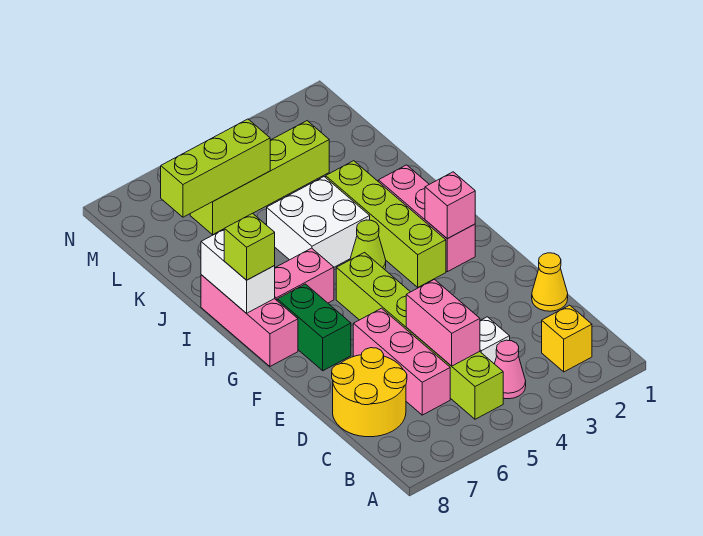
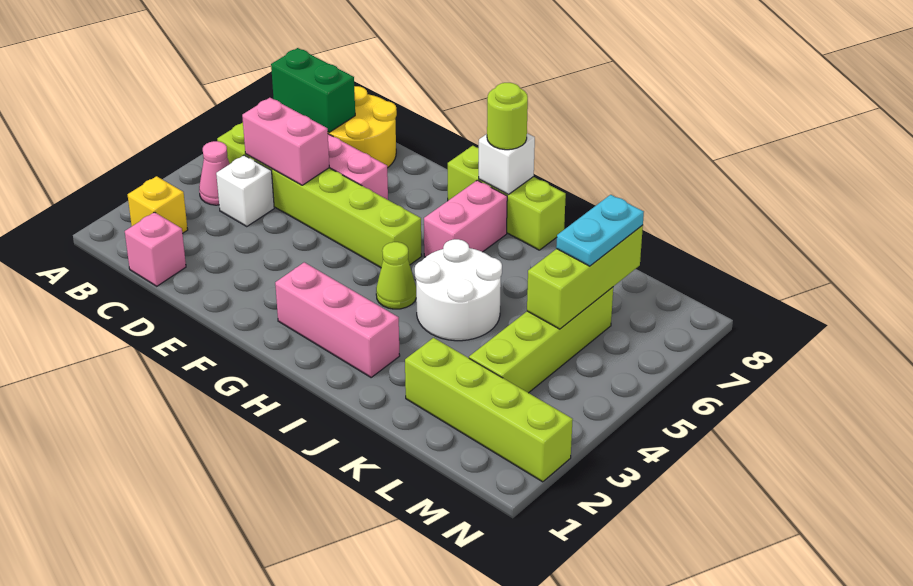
yellow 1x1 cone [532,253,568,311] -> none
green 1x2 brick [277,284,351,371] -> green 1x2 brick moved to [271,48,355,132]
pink 1x1 brick [425,172,475,239] -> pink 1x1 brick moved to [125,212,186,286]
lime 1x4 brick [326,161,446,287] -> lime 1x4 brick moved to [405,338,573,482]
pink 1x3 brick [201,275,298,366] -> lime 1x3 brick [448,146,566,250]
white 1x2 brick [201,230,275,313] -> white 1x1 brick [479,133,535,194]
lime 1x1 brick [224,213,275,280] -> lime 1x1 round brick [487,83,528,150]
white 2x2 brick [267,177,370,267] -> white 2x2 round brick [415,239,502,341]
none -> cyan 1x2 plate [556,195,644,266]

